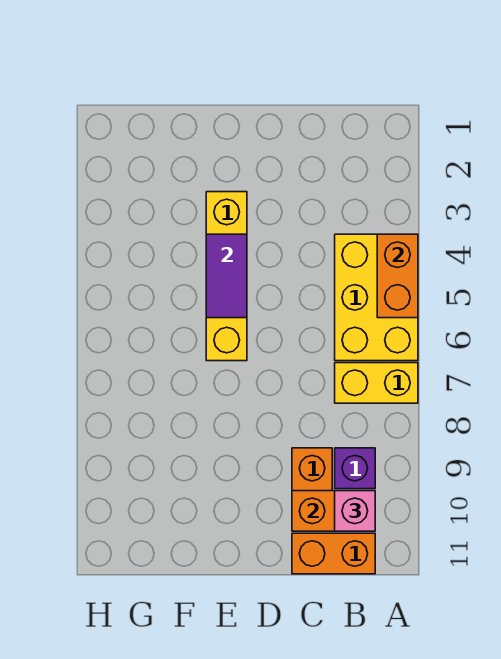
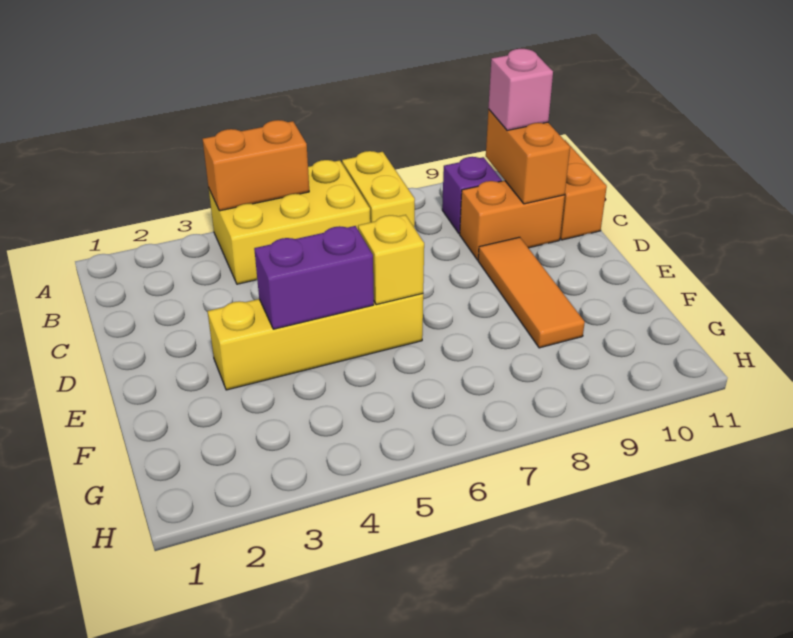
none -> orange 1x3 tile [478,237,585,348]
purple 1x2 tile [206,234,247,318] -> purple 1x2 brick [254,226,374,329]
none -> yellow 1x1 brick [358,215,424,305]

